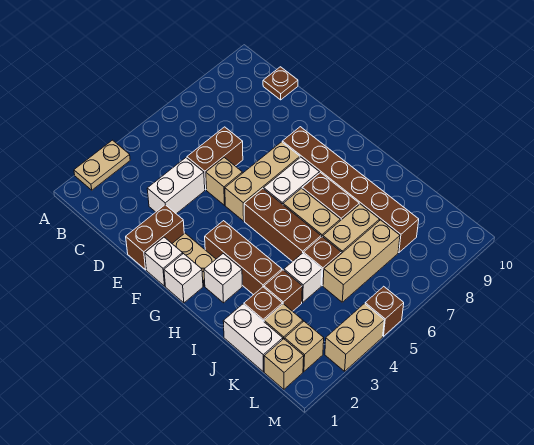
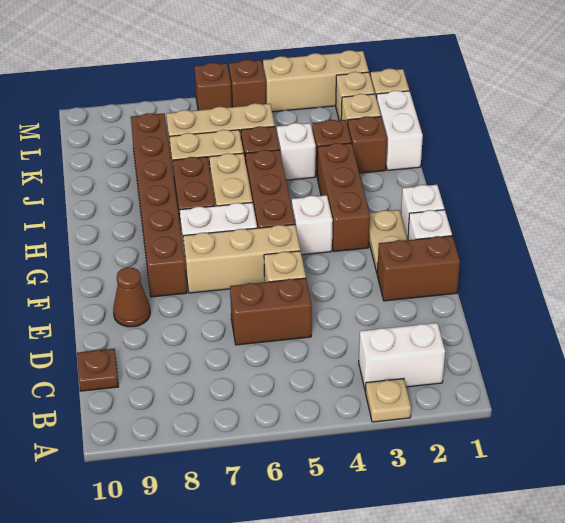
tan 1x2 plate [74,140,130,190] -> tan 1x1 plate [365,378,411,422]
white 1x2 brick [147,158,205,214] -> white 1x2 brick moved to [359,323,445,391]
none -> brown 1x1 cone [113,267,150,327]
white 1x1 brick [204,254,242,303] -> white 1x1 brick moved to [292,195,333,255]
tan 1x2 brick [325,304,384,371] -> tan 1x3 brick [263,50,369,112]
none -> brown 1x1 brick [195,63,232,110]

